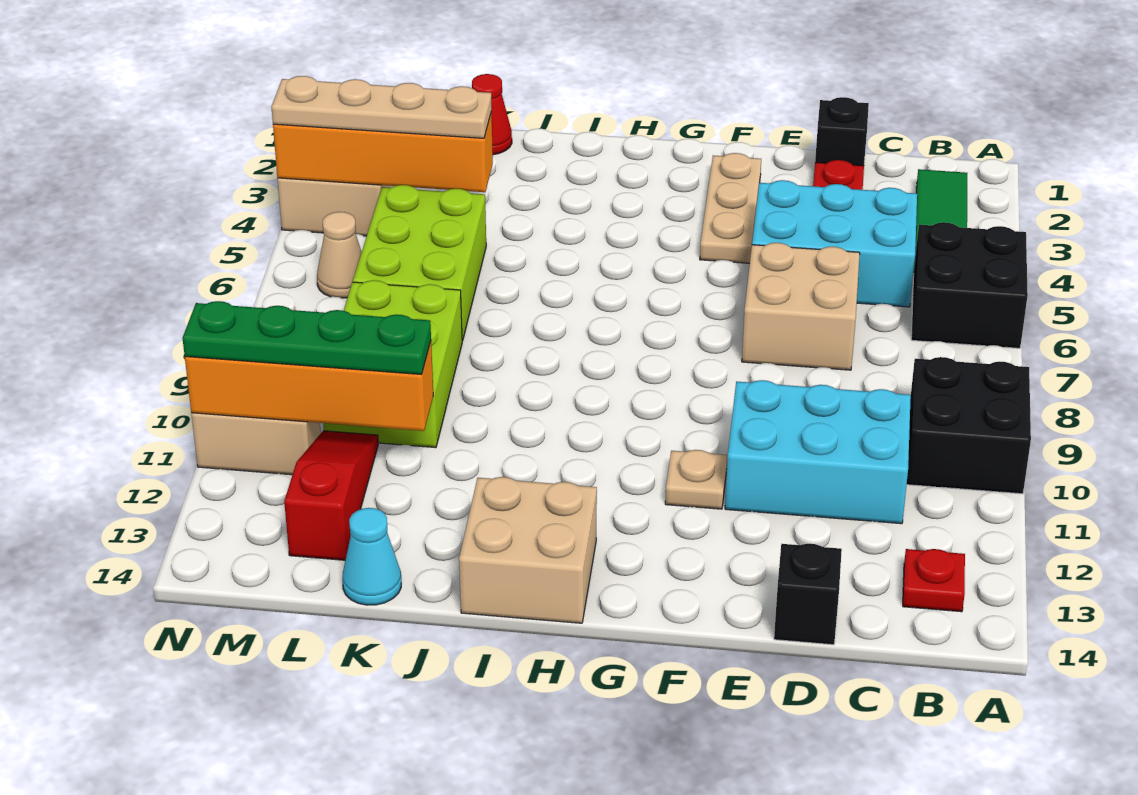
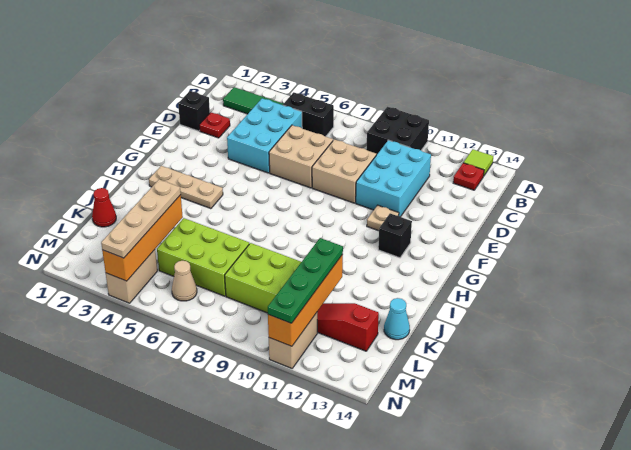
black 2x2 brick [911,222,1028,348] -> black 1x2 brick [283,92,334,136]
none -> lime 1x1 tile [463,149,493,175]
black 1x1 brick [774,544,842,645] -> black 1x1 brick moved to [378,213,412,258]
tan 1x3 plate [700,153,761,263] -> tan 1x3 plate moved to [149,166,223,209]
tan 2x2 brick [459,477,597,623] -> tan 2x2 brick moved to [312,139,376,203]

